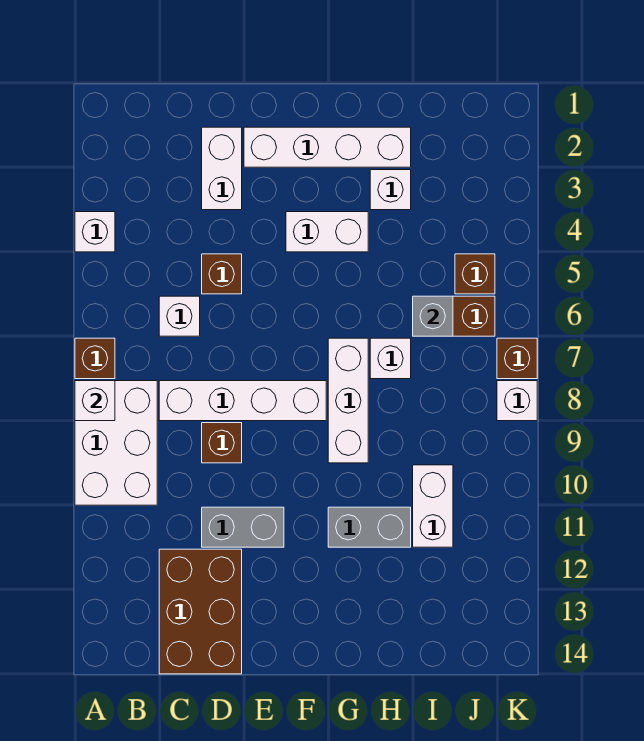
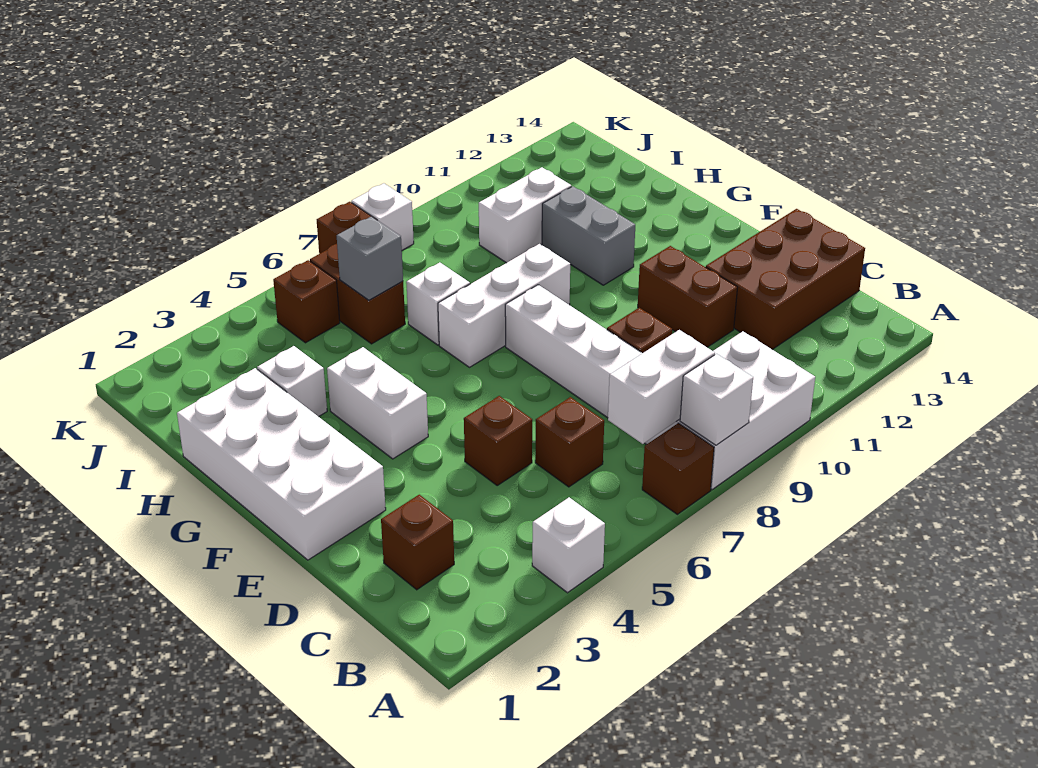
none -> brown 1x1 brick [381,495,454,590]
white 1x1 brick [159,296,200,336] -> brown 1x1 brick [535,397,604,487]
white 1x2 brick [202,127,242,210] -> white 1x2 brick moved to [608,330,715,444]
grey 1x2 brick [202,507,284,547] -> brown 1x2 brick [638,246,737,347]
white 1x4 brick [244,127,411,167] -> white 2x4 brick [177,368,386,560]

